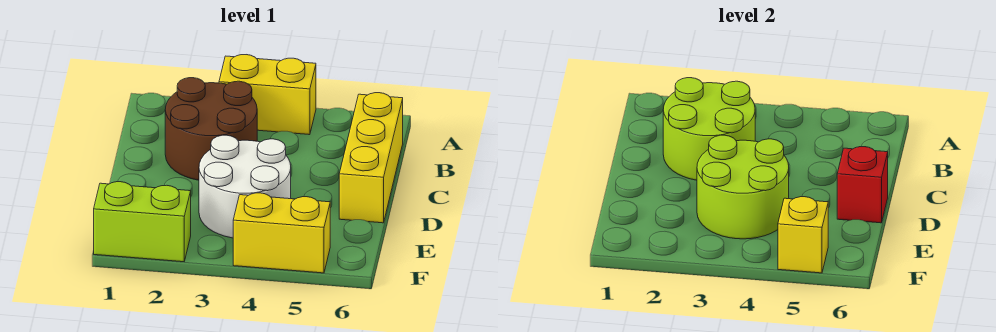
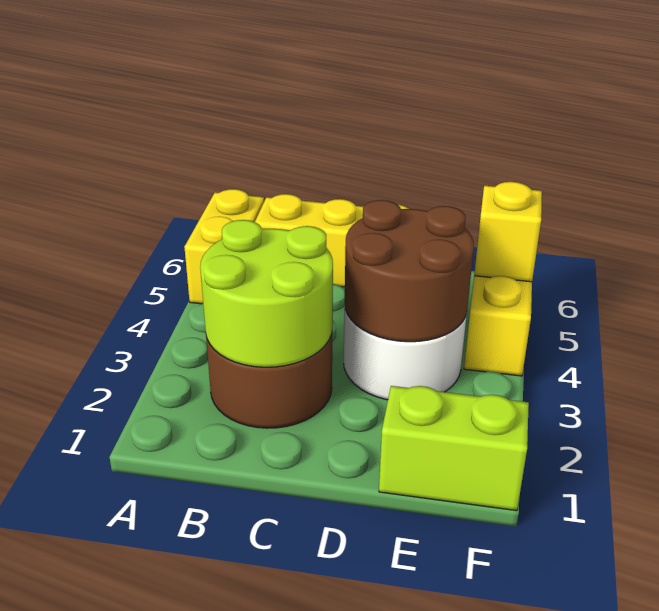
yellow 1x2 brick [219,55,316,135] -> yellow 1x2 brick moved to [184,189,264,304]
lime 2x2 round brick [697,135,789,239] -> brown 2x2 round brick [345,200,474,342]
red 1x1 brick [837,147,888,223] -> none
lime 1x2 brick [94,182,191,262] -> lime 1x2 brick turned to [379,386,529,511]

